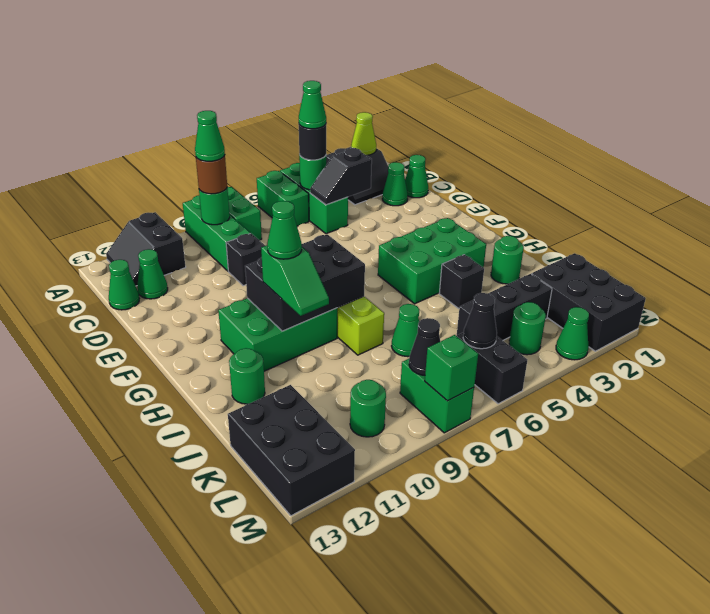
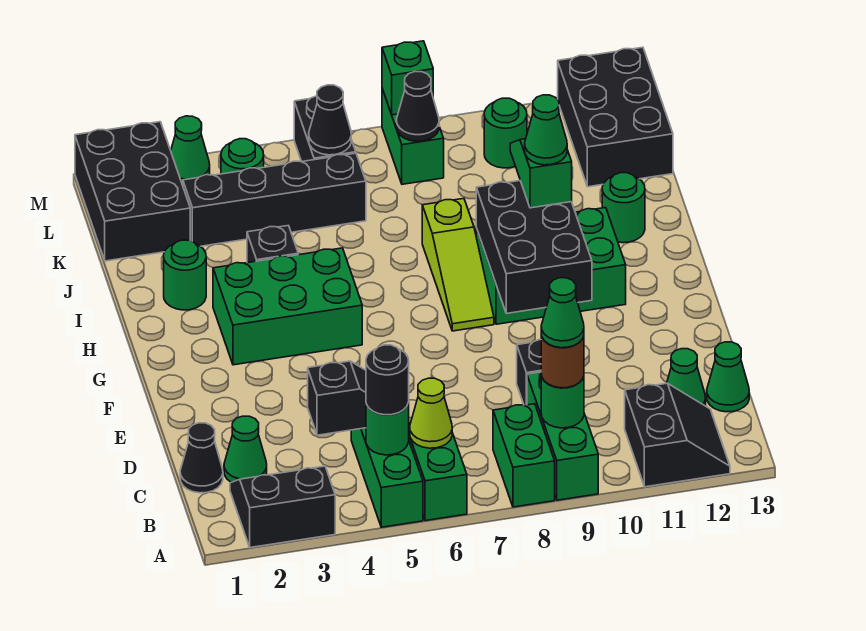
lime 1x1 cone [351,112,376,155] -> lime 1x1 cone moved to [410,378,452,448]
green 1x1 cone [299,81,326,129] -> none
green 1x1 cone [405,155,428,198] -> black 1x1 cone [180,423,223,493]
black 2x3 brick [245,234,365,331] -> black 2x3 brick turned to [476,181,592,313]
green 1x1 cone [392,304,419,357] -> none
black 1x3 brick [457,274,552,340] -> black 1x4 brick [183,153,366,246]

